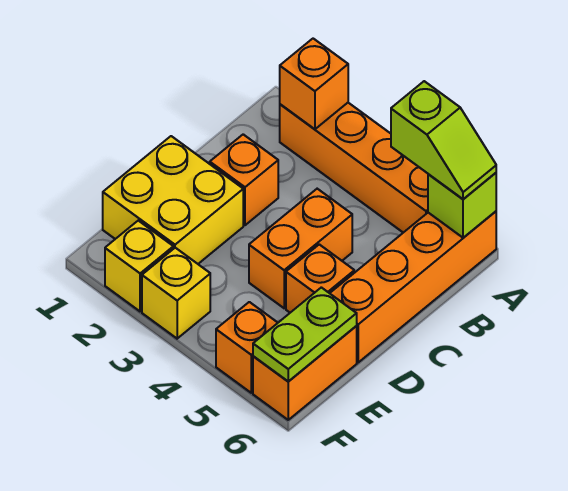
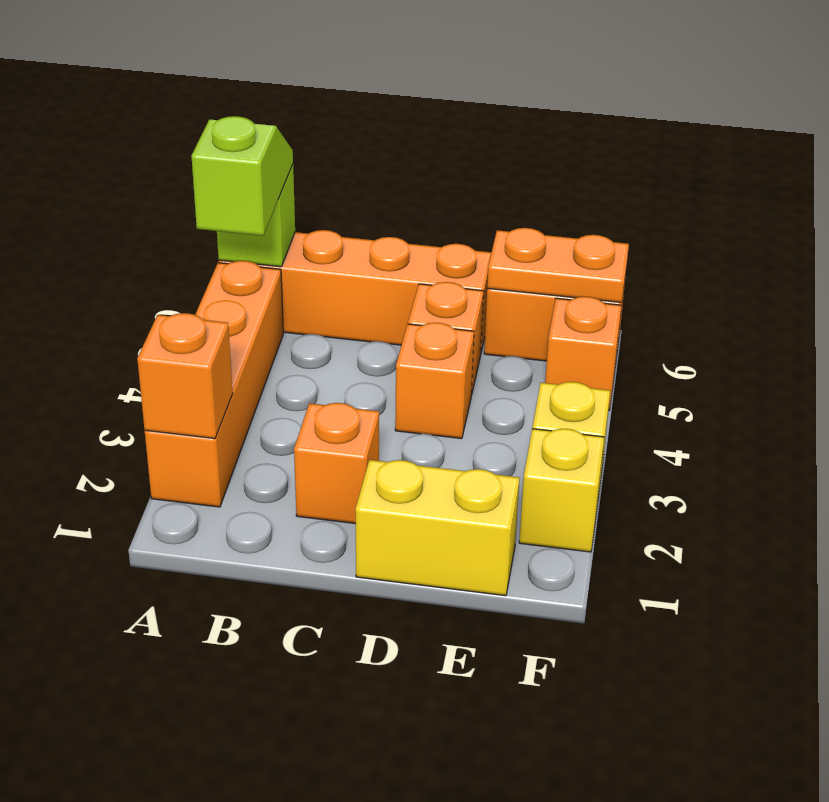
orange 1x2 brick [249,189,352,308] -> orange 1x1 brick [395,323,474,439]
yellow 2x2 brick [103,136,243,264] -> yellow 1x2 brick [355,460,520,596]
lime 1x2 plate [253,287,357,382] -> orange 1x2 plate [487,228,629,303]

